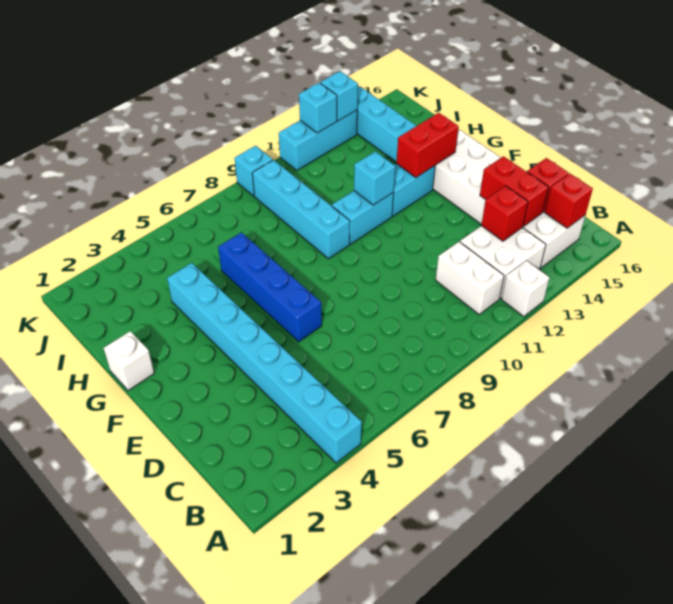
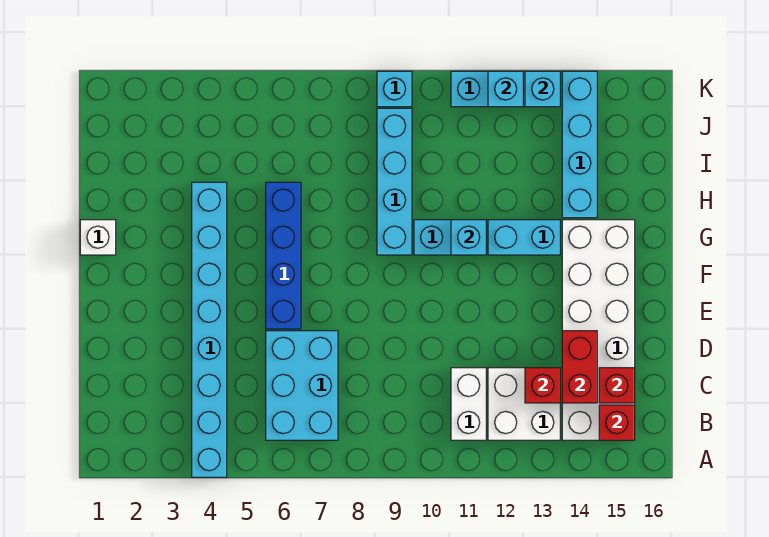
white 1x1 brick [502,261,549,317] -> none
none -> cyan 2x3 brick [266,331,338,440]
red 1x2 brick [397,113,459,178] -> none

